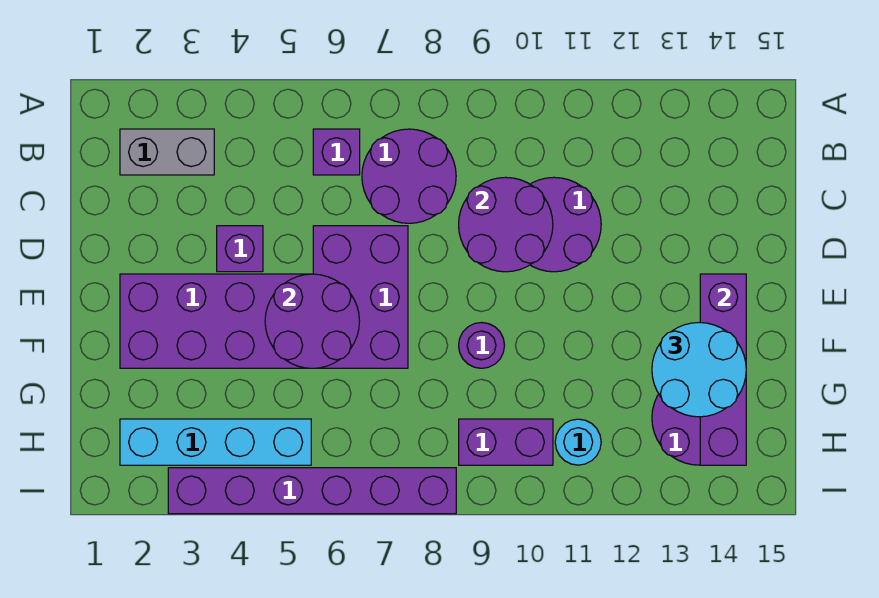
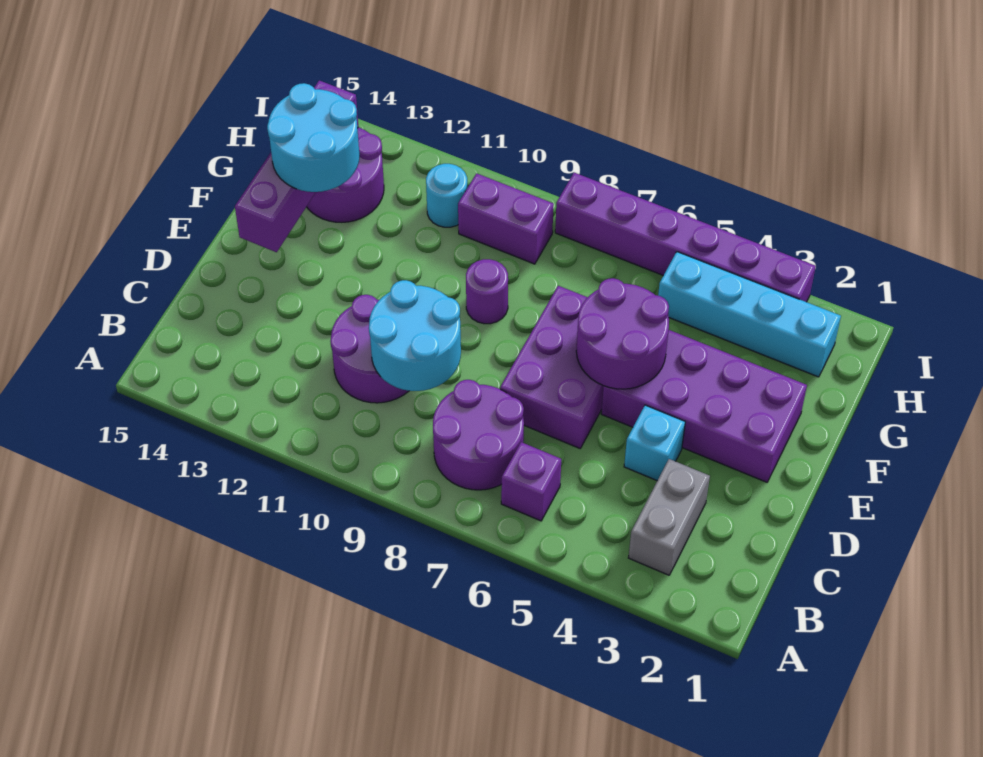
grey 1x2 brick [120,129,214,175] -> grey 1x2 brick turned to [628,459,710,575]
purple 2x2 round brick [459,177,553,272] -> cyan 2x2 round brick [369,280,461,391]
purple 1x1 brick [217,226,263,272] -> cyan 1x1 brick [624,405,685,481]

